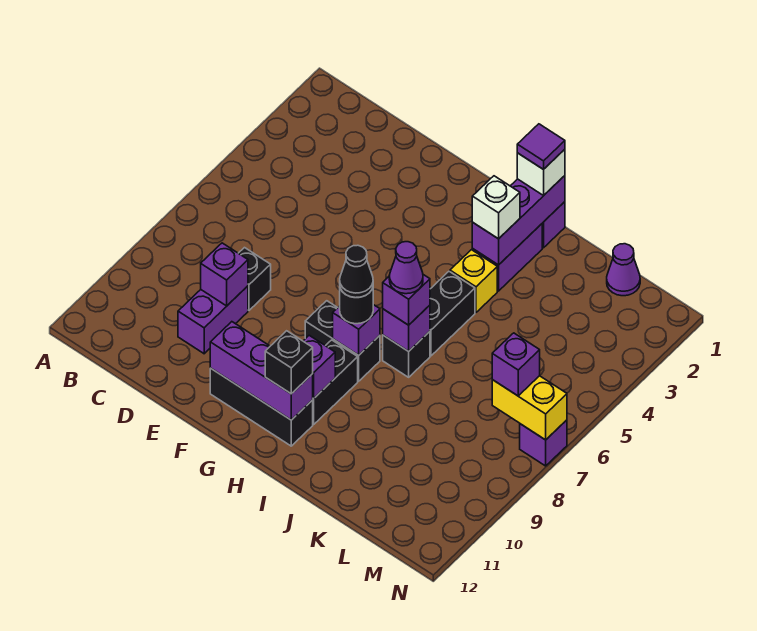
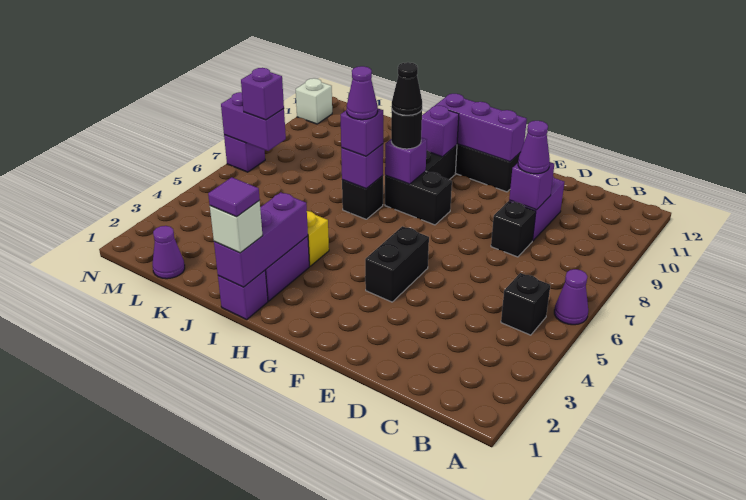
none -> purple 1x1 cone [554,269,588,325]
none -> purple 1x1 cone [518,121,550,174]
black 1x1 brick [265,331,313,394] -> black 1x1 brick moved to [501,273,550,335]
white 1x1 brick [472,176,520,239] -> white 1x1 brick moved to [296,78,332,124]
black 1x2 brick [430,272,475,356] -> black 1x2 brick moved to [365,226,429,302]
yellow 1x2 brick [492,376,567,440] -> purple 1x2 brick [221,92,286,151]

